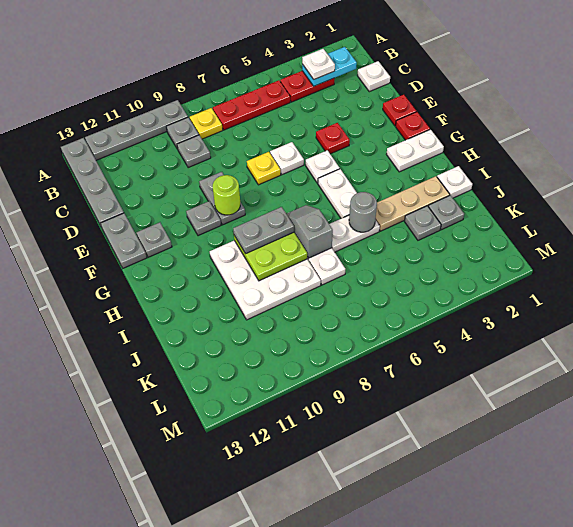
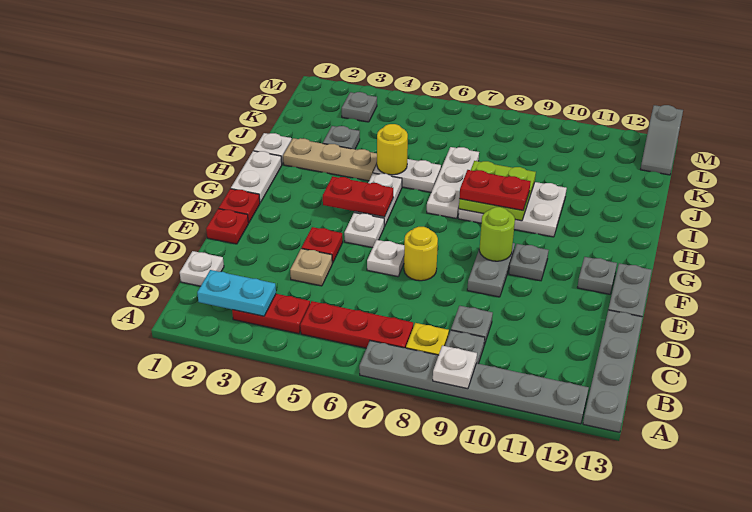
grey 1x4 plate [85,100,188,160] -> grey 1x6 plate [359,341,589,424]
white 1x1 plate [302,49,335,79] -> white 1x1 plate moved to [433,346,477,389]
none -> tan 1x1 plate [290,249,332,286]
yellow 1x1 plate [247,152,281,185] -> yellow 1x1 round brick [404,227,438,281]
white 1x2 plate [386,129,444,172] -> white 1x2 plate turned to [231,151,282,203]
none -> red 1x2 plate [323,176,393,217]
grey 1x2 slope [287,205,333,258] -> grey 1x2 slope moved to [640,105,683,175]
white 3x3 plate [210,240,321,320] -> white 2x3 plate [458,182,567,237]
grey 1x2 plate [233,207,294,253] -> red 1x2 plate [459,170,531,210]
grey 1x1 round brick [349,192,377,232] -> yellow 1x1 round brick [377,124,408,175]
grey 1x1 plate [428,195,464,230] -> grey 1x1 plate moved to [342,92,377,122]

